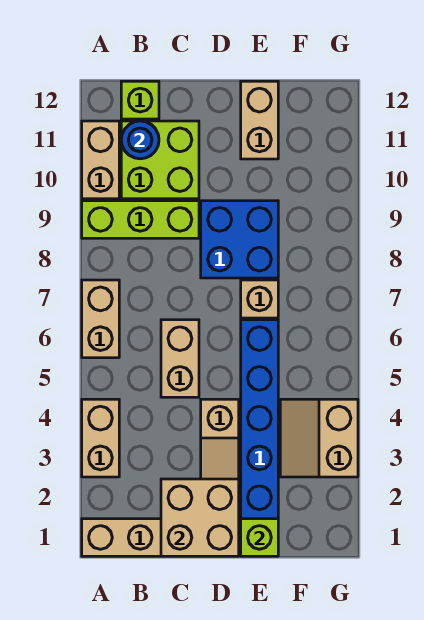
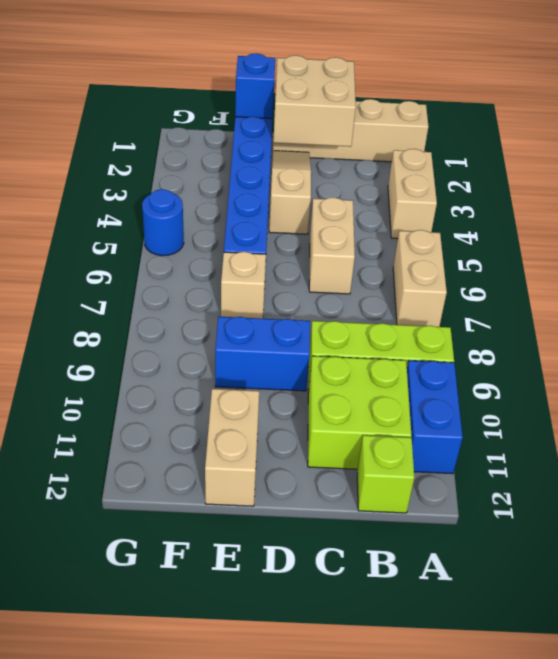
tan 1x2 brick [82,121,119,199] -> blue 1x2 brick [407,361,463,474]
blue 1x1 round brick [121,121,159,159] -> blue 1x1 round brick moved to [142,189,184,256]
blue 2x2 brick [201,201,278,278] -> blue 1x2 brick [215,317,310,391]
lime 1x1 brick [241,519,278,556] -> blue 1x1 brick [235,53,275,119]
tan 2x2 slope [280,399,358,477] -> none

